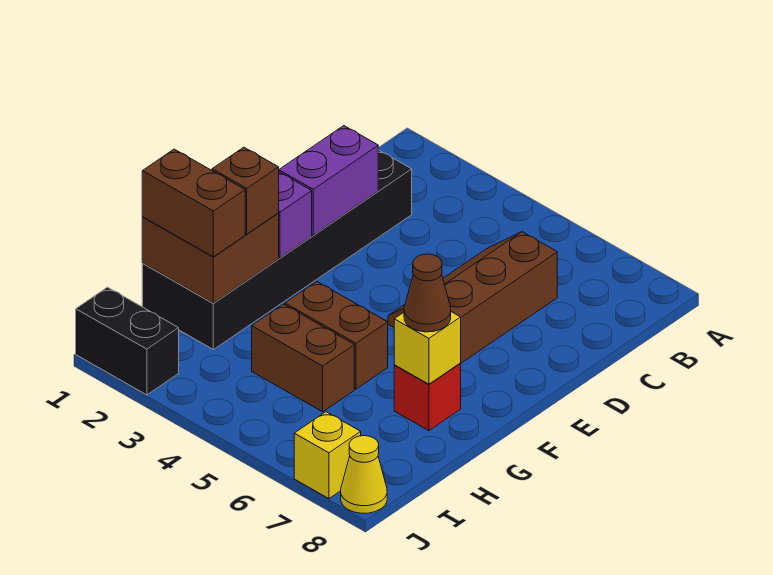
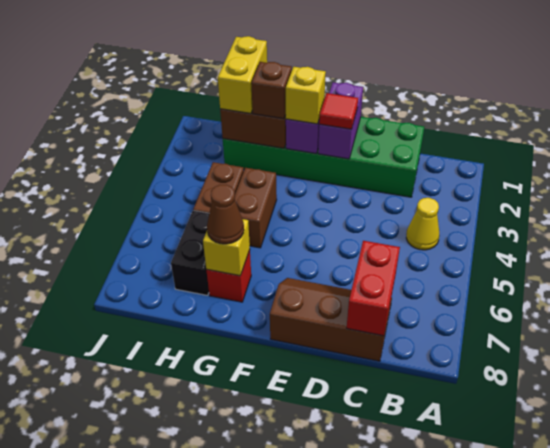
black 2x6 brick [142,150,412,350] -> green 2x6 brick [223,117,424,197]
brown 2x3 slope [388,232,557,363] -> brown 2x3 slope moved to [270,278,392,361]
none -> red 1x2 brick [347,241,400,336]
purple 1x2 brick [279,126,378,235] -> purple 1x2 brick turned to [318,82,363,159]
none -> red 1x1 tile [319,93,358,129]
brown 1x2 brick [142,149,245,257] -> yellow 1x2 brick [218,36,267,113]
black 1x2 brick [76,287,179,395] -> black 1x2 brick moved to [171,211,209,295]
yellow 1x1 brick [294,412,361,499] -> yellow 1x1 brick moved to [285,67,326,124]
yellow 1x1 cone [341,436,387,513] -> yellow 1x1 cone moved to [406,198,440,250]

